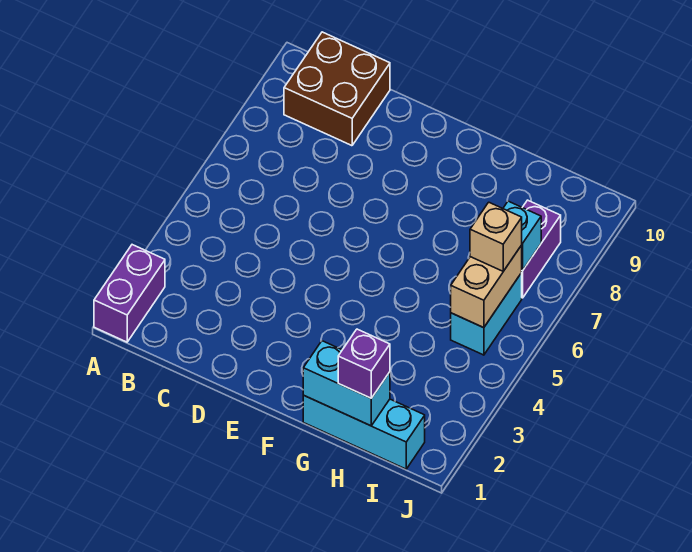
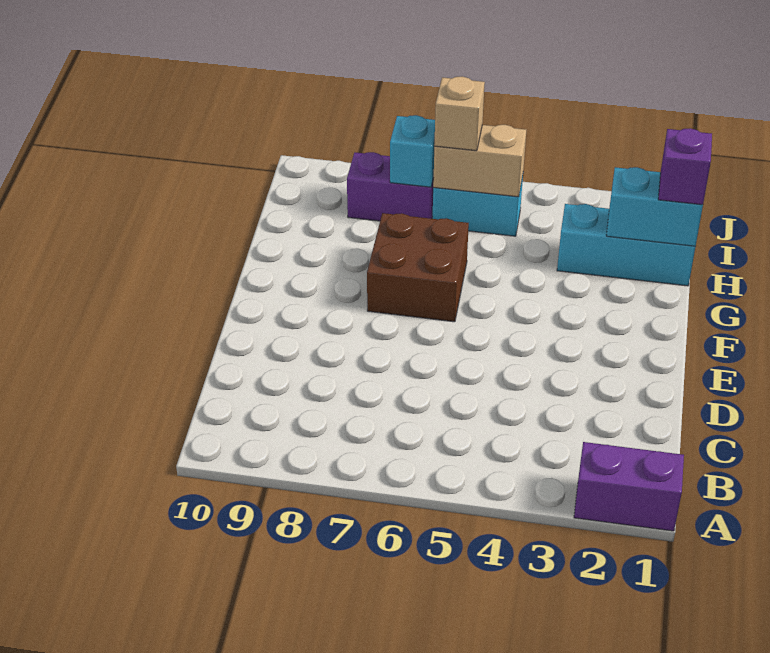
brown 2x2 brick [284,32,390,146] -> brown 2x2 brick moved to [367,213,469,322]
cyan 1x3 brick [303,395,425,469] -> cyan 1x3 brick turned to [557,204,695,286]
cyan 1x2 brick [303,341,390,426] -> cyan 1x2 brick turned to [606,167,703,246]

